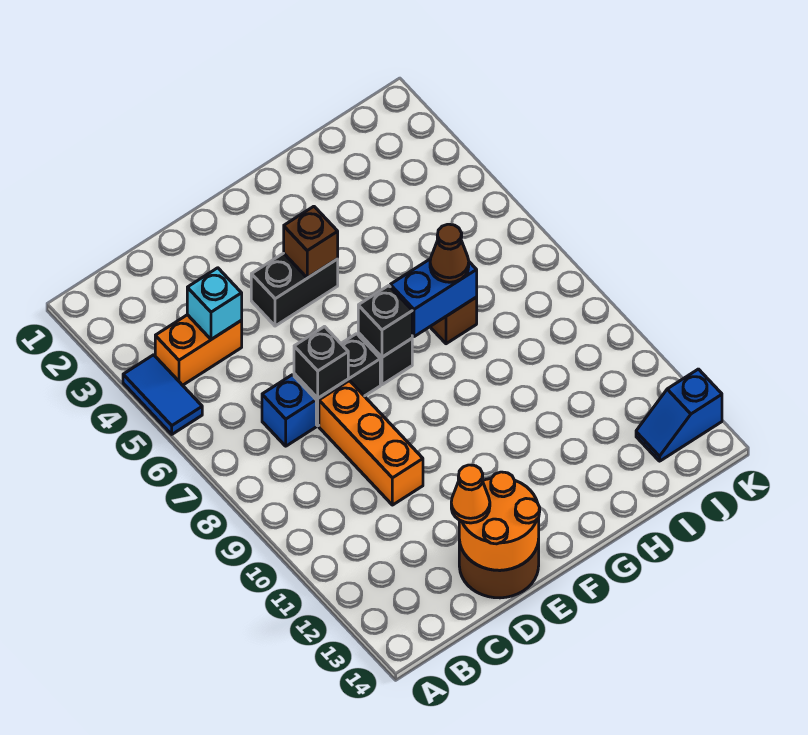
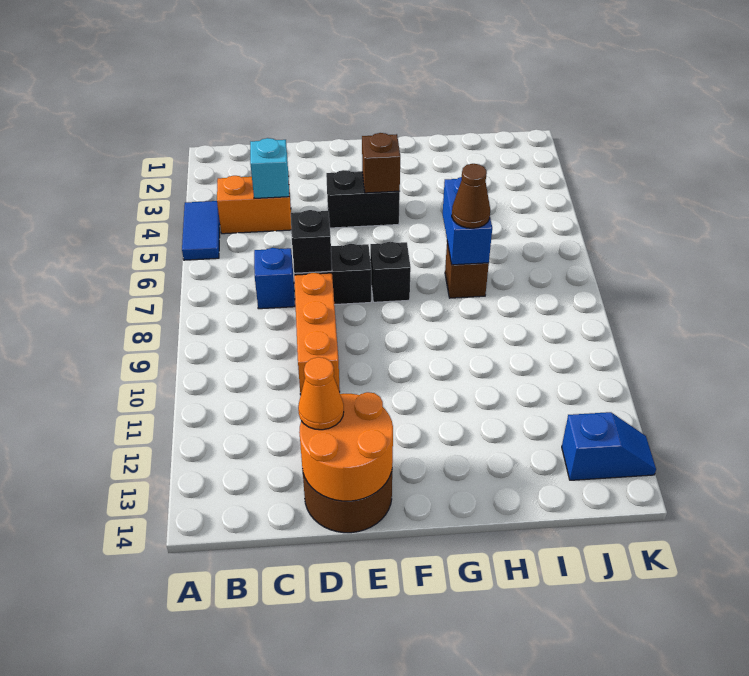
black 1x1 brick [358,286,412,357] -> none
blue 1x2 brick [390,259,477,337] -> blue 1x2 brick turned to [443,177,492,265]
blue 1x2 slope [636,369,722,461] -> blue 1x2 slope turned to [562,412,656,480]

